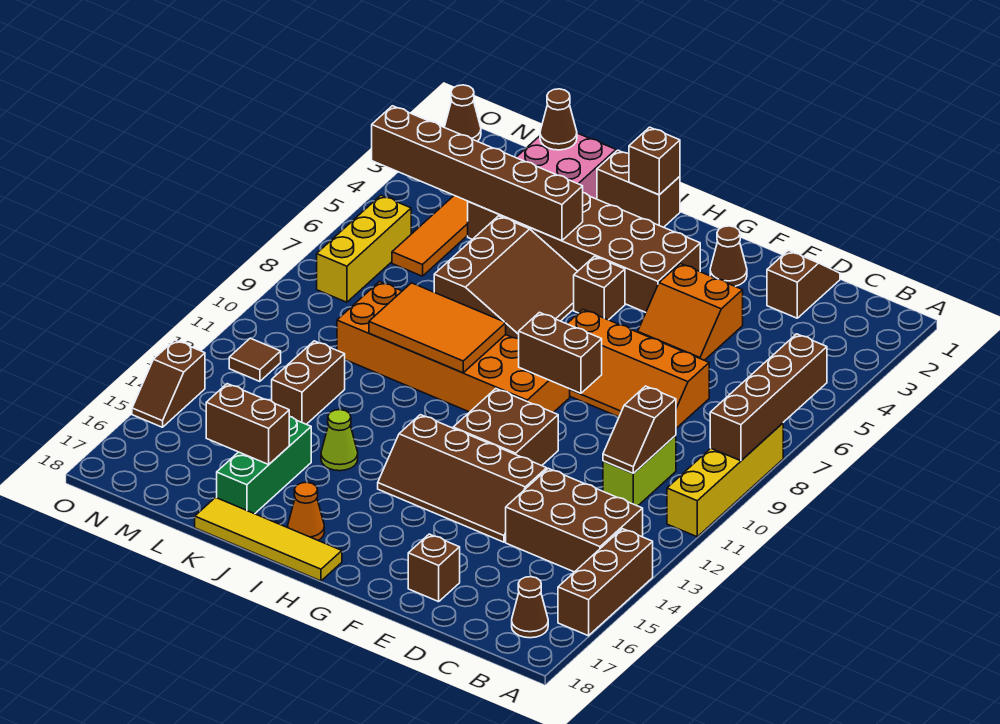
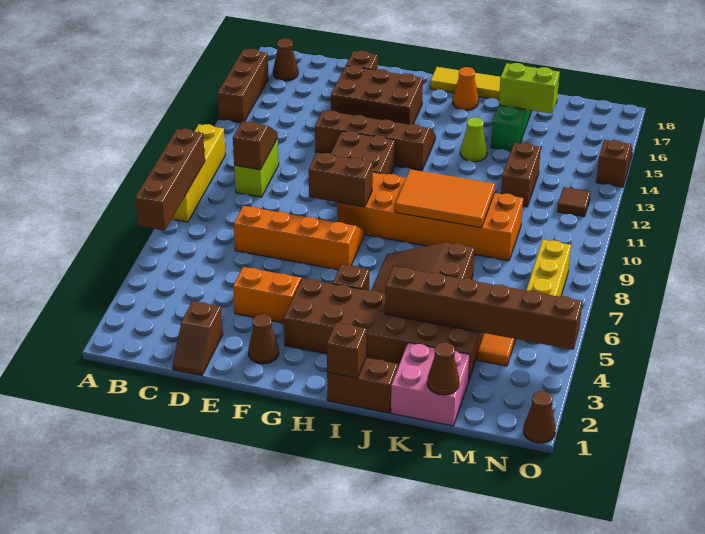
brown 2x3 brick [506,468,643,572] -> brown 2x3 brick moved to [331,65,423,125]
brown 1x2 brick [206,384,289,464] -> lime 1x2 brick [499,63,560,114]

